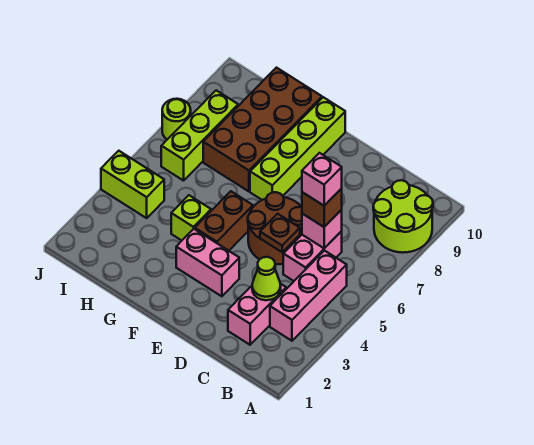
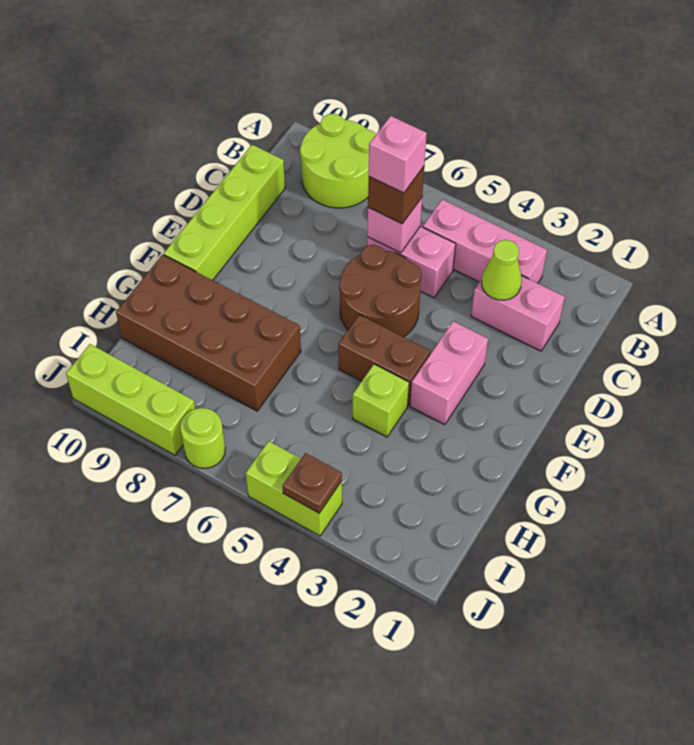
brown 1x1 plate [260,214,300,252] -> brown 1x1 plate moved to [283,453,342,513]
lime 1x4 brick [250,97,345,200] -> lime 1x4 brick turned to [164,145,285,280]
lime 1x2 brick [101,151,164,218] -> lime 1x2 brick turned to [246,441,342,536]
lime 1x3 brick [161,90,238,181] -> lime 1x3 brick moved to [66,344,195,455]

